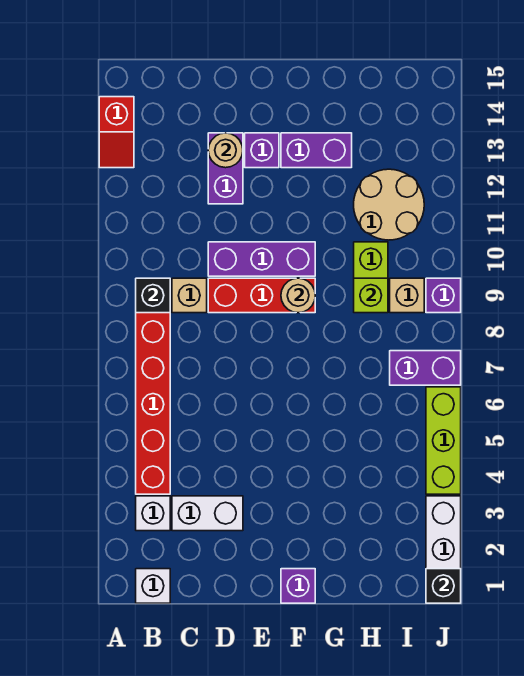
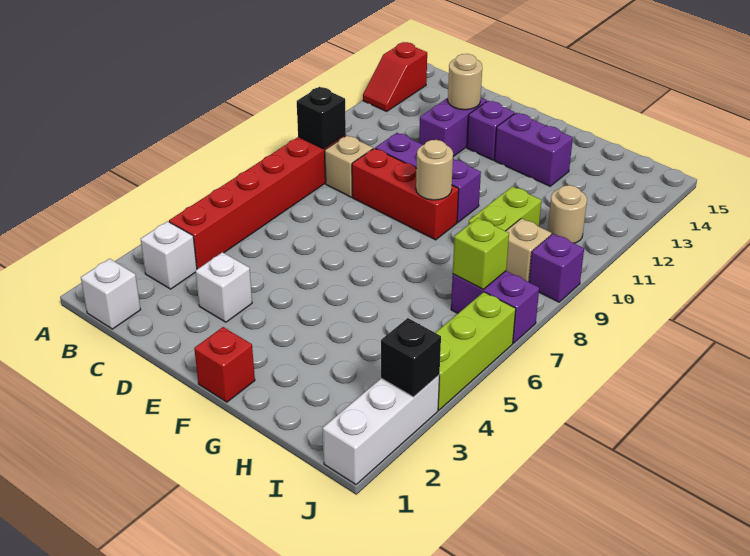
white 1x2 brick [172,496,243,531] -> white 1x1 brick [195,252,252,322]
purple 1x1 brick [281,569,315,603] -> red 1x1 brick [194,327,255,402]
lime 1x1 brick [354,278,388,313] -> lime 1x1 brick moved to [453,218,509,289]
tan 2x2 round brick [354,169,424,240] -> tan 1x1 round brick [548,185,587,243]
black 1x1 brick [426,569,461,603] -> black 1x1 brick moved to [381,318,441,397]

